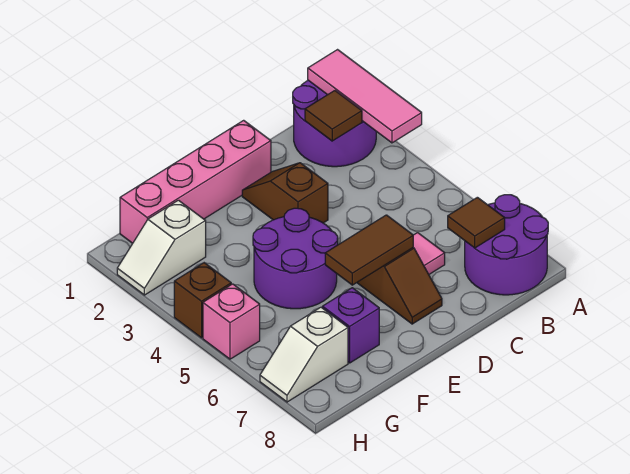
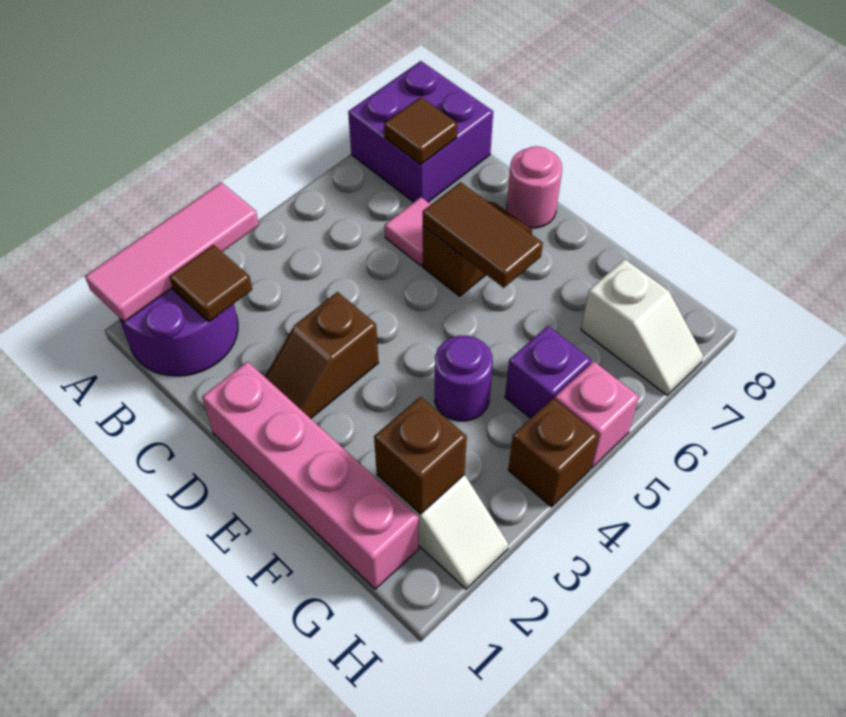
purple 2x2 round brick [465,195,548,295] -> purple 2x2 brick [348,61,493,202]
none -> pink 1x1 round brick [507,146,562,228]
purple 2x2 round brick [253,208,338,309] -> purple 1x1 round brick [435,336,493,421]
purple 1x1 brick [322,288,379,363] -> purple 1x1 brick moved to [505,326,591,418]
none -> brown 1x1 brick [374,397,467,514]

